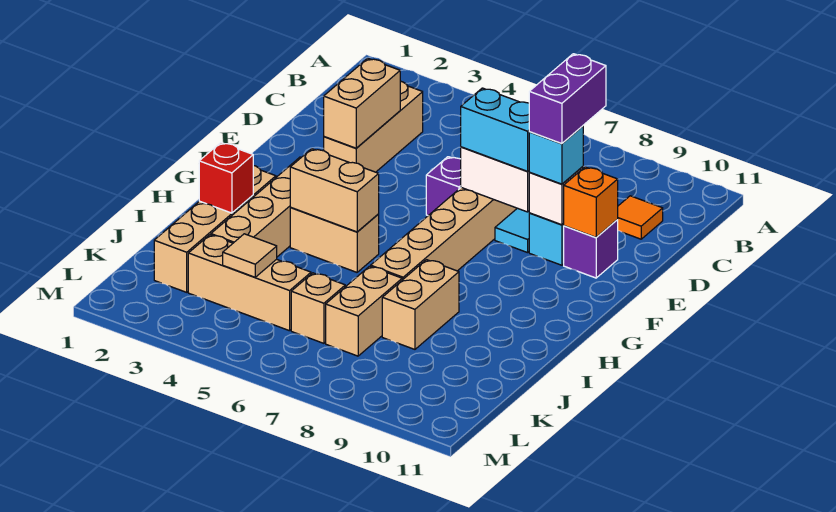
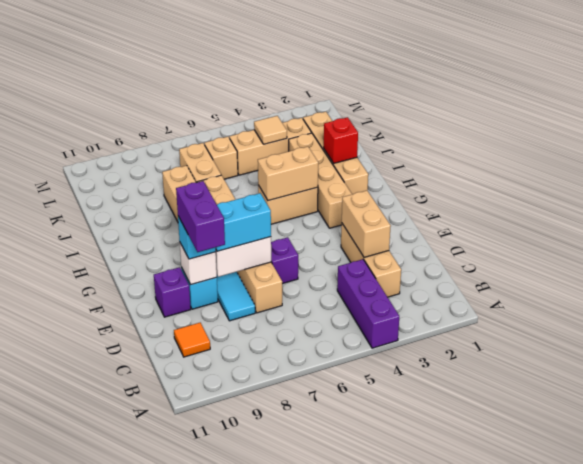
none -> purple 1x3 brick [337,259,399,348]
orange 1x1 brick [564,167,618,237] -> none

